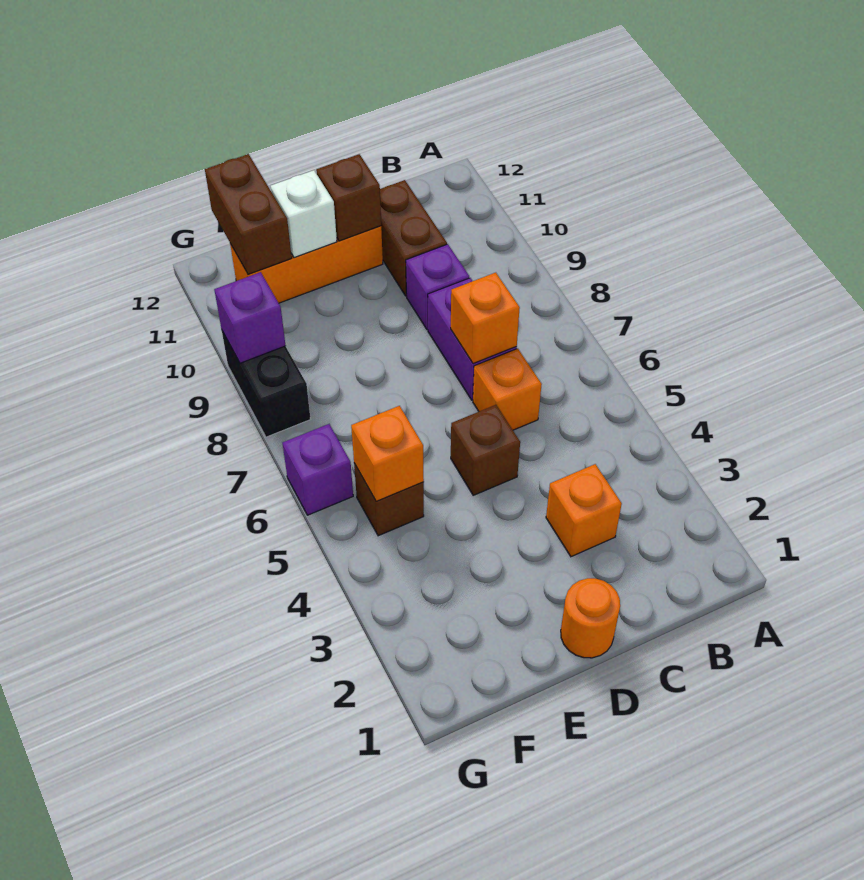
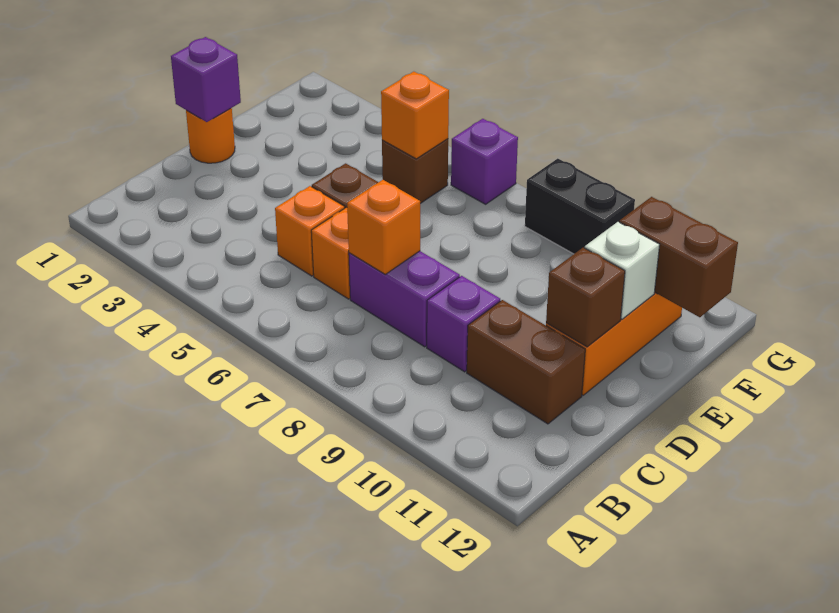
orange 1x1 brick [546,464,622,557] -> orange 1x1 brick moved to [275,186,345,276]
purple 1x1 brick [214,272,286,363] -> purple 1x1 brick moved to [171,37,241,122]

